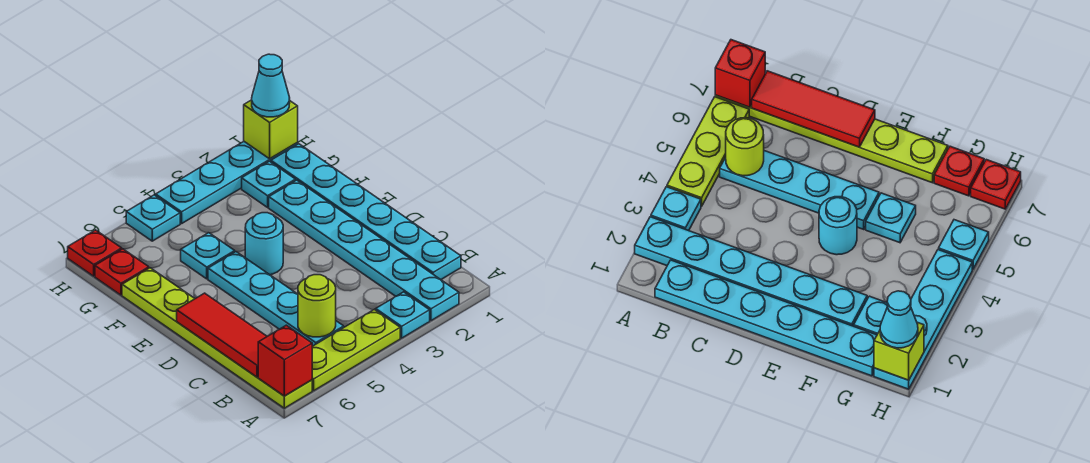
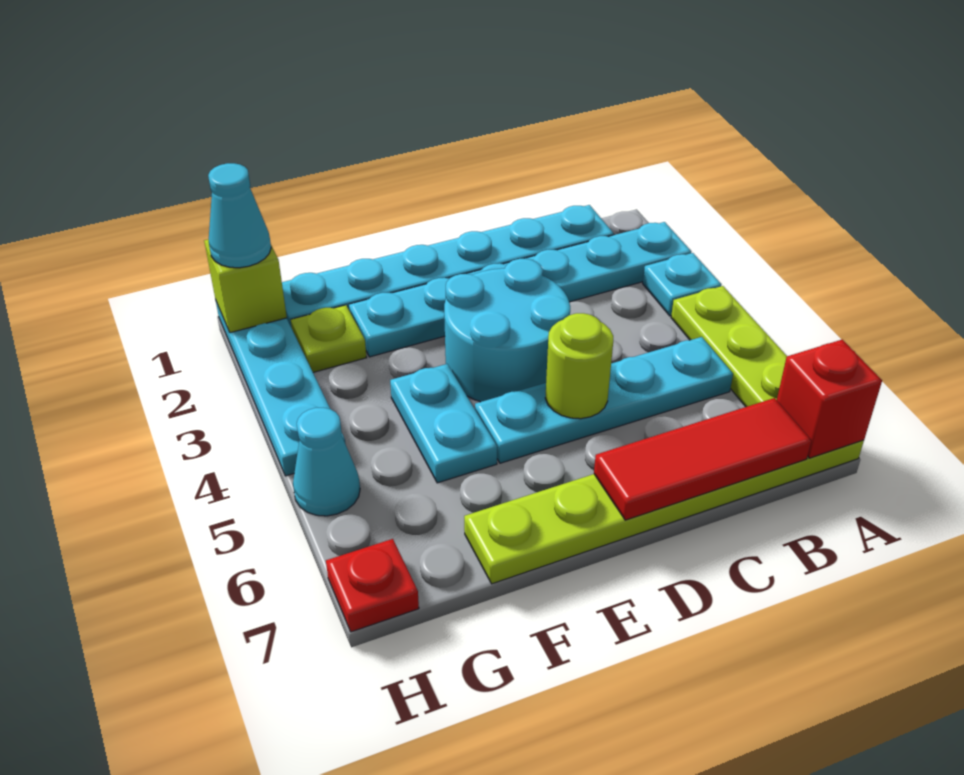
lime 1x1 round brick [298,275,336,337] -> lime 1x1 round brick moved to [545,313,613,419]
cyan 1x1 round brick [245,213,283,275] -> cyan 2x2 round brick [444,259,570,402]
cyan 1x1 plate [181,233,235,279] -> cyan 1x2 plate [390,364,497,483]
cyan 1x1 plate [242,161,295,207] -> lime 1x1 plate [291,305,367,372]
red 1x1 plate [95,249,149,295] -> none
cyan 1x1 plate [126,195,180,241] -> cyan 1x1 cone [293,408,360,516]

